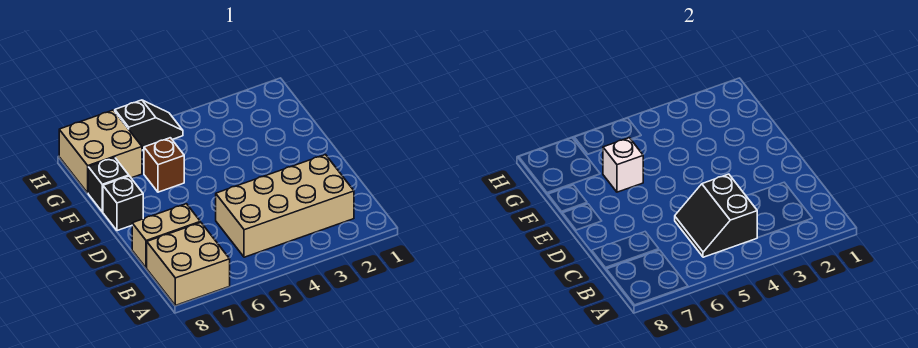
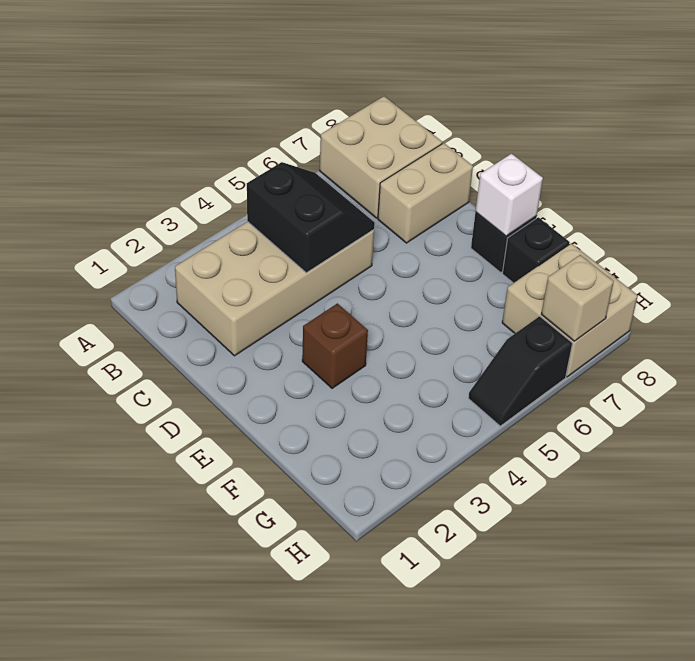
brown 1x1 brick [144,138,184,192] -> brown 1x1 brick moved to [302,303,368,388]
white 1x1 brick [603,138,643,192] -> white 1x1 brick moved to [476,154,543,236]
none -> tan 1x1 brick [541,255,614,341]

